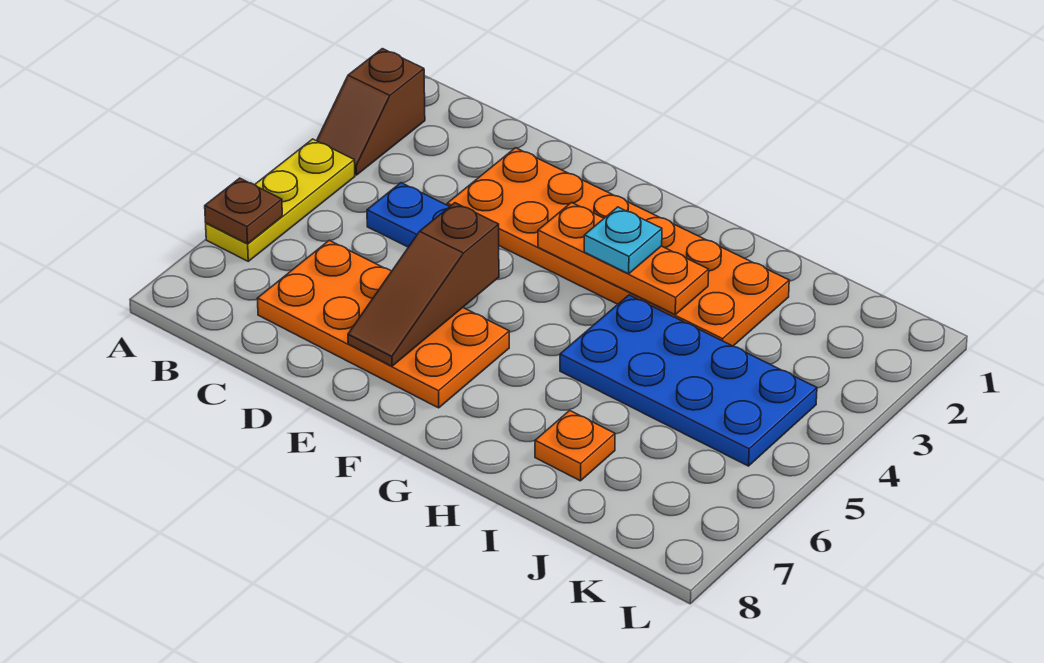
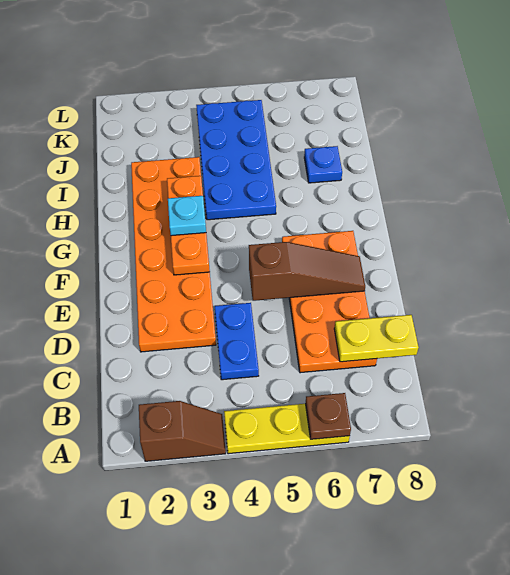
none -> yellow 1x2 plate [334,315,419,362]
orange 1x1 plate [535,410,615,481] -> blue 1x1 plate [304,146,342,183]

